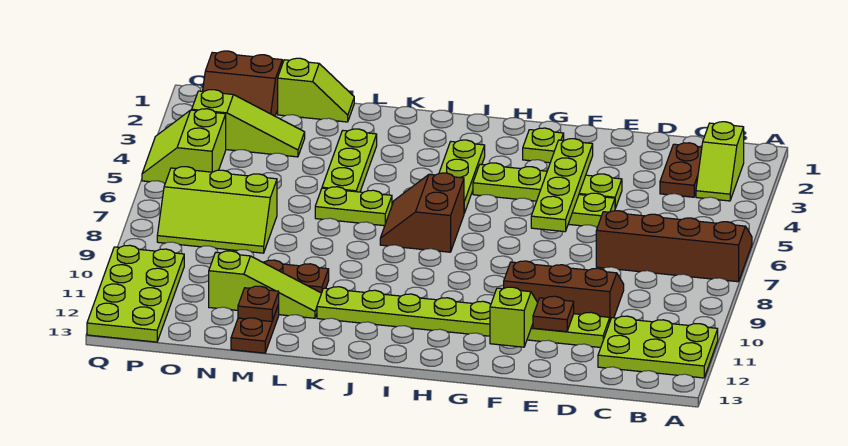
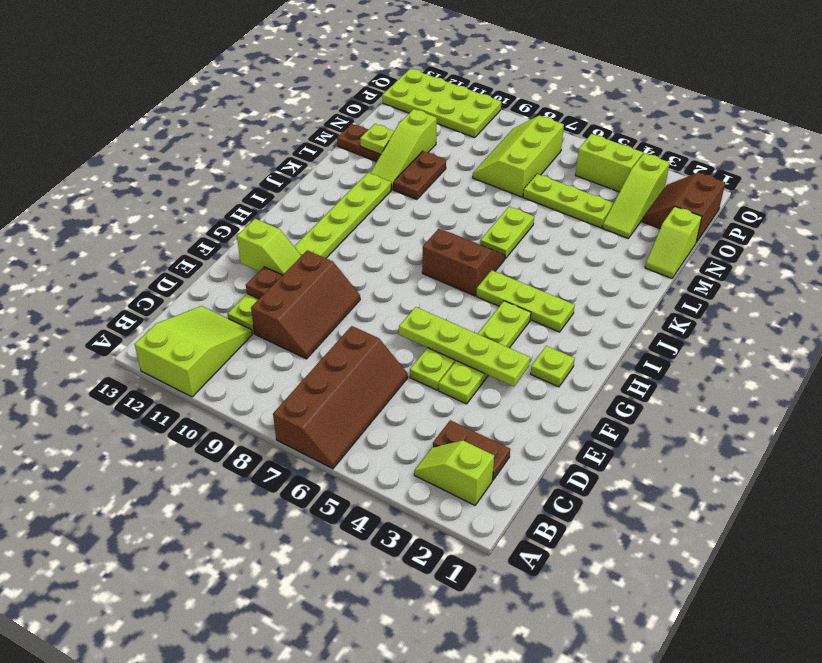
lime 2x3 plate [598,316,718,378] -> lime 2x3 slope [135,306,252,397]
lime 1x3 plate [322,129,377,192] -> lime 1x3 plate moved to [523,174,614,228]
brown 1x1 plate [238,286,279,321] -> lime 1x1 plate [360,124,394,155]

